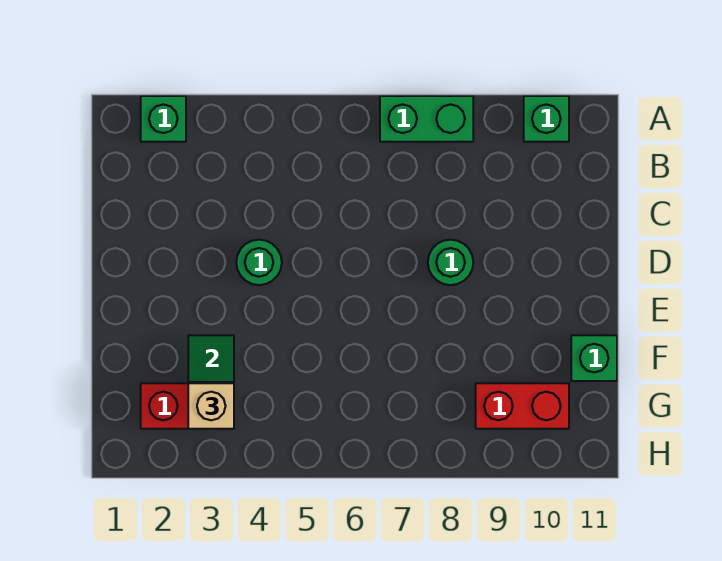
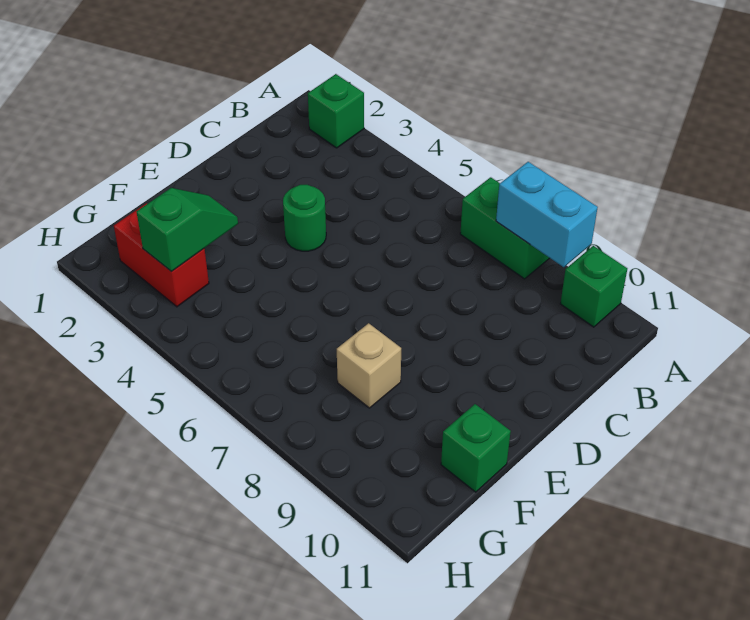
none -> cyan 1x2 brick [496,162,598,267]
green 1x1 round brick [428,240,473,285] -> none
tan 1x1 brick [188,383,234,429] -> tan 1x1 brick moved to [337,323,401,408]
red 1x2 brick [476,383,569,429] -> none

